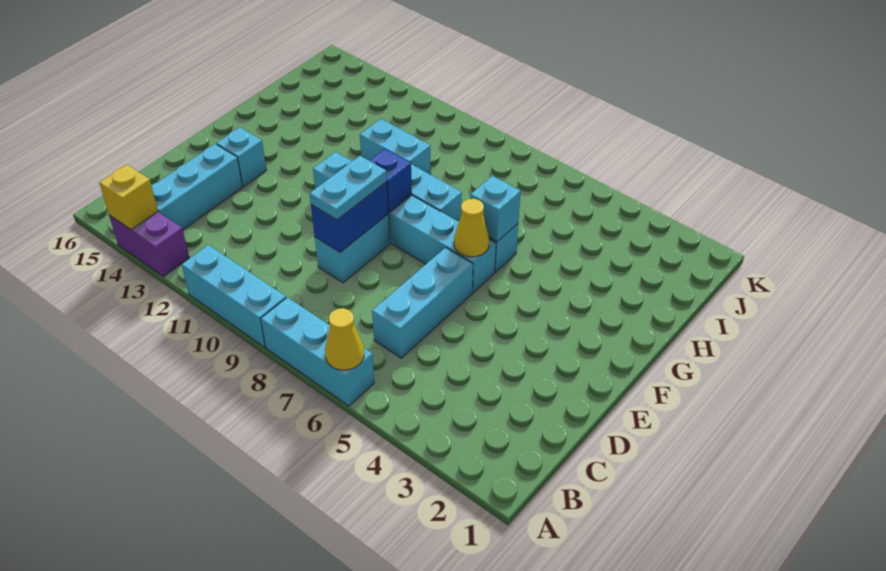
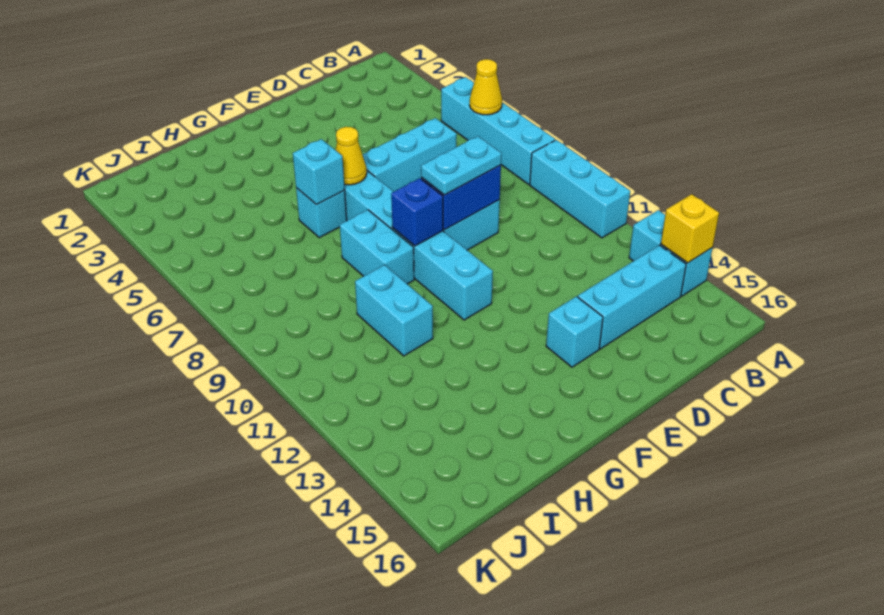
cyan 1x3 brick [261,297,374,406] -> cyan 1x4 brick [441,77,555,184]
purple 1x2 brick [109,212,189,277] -> cyan 1x2 brick [629,210,712,296]

